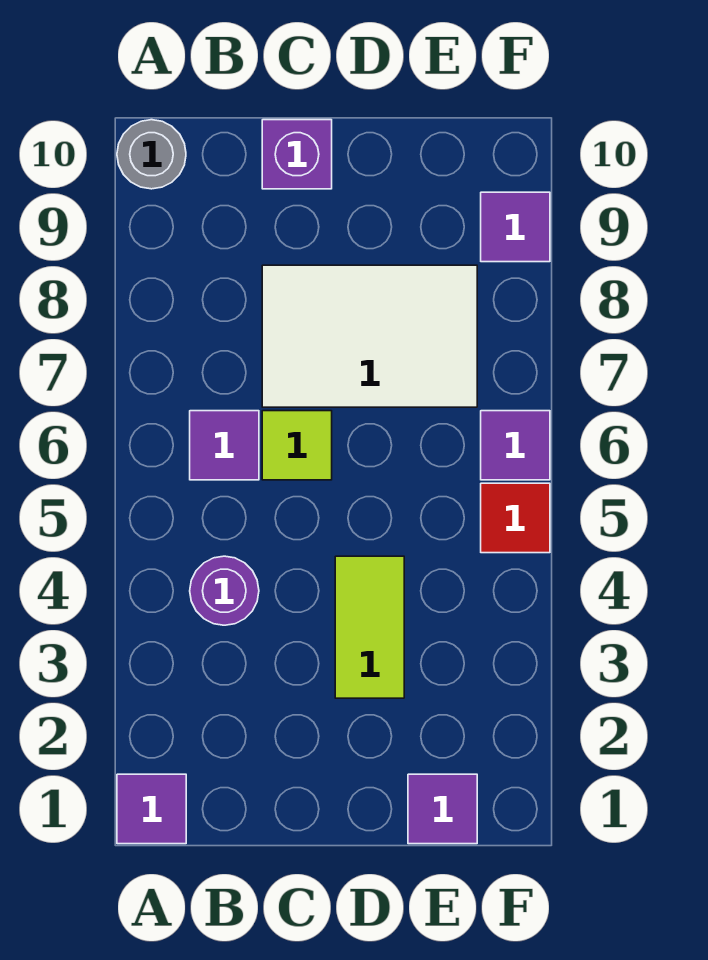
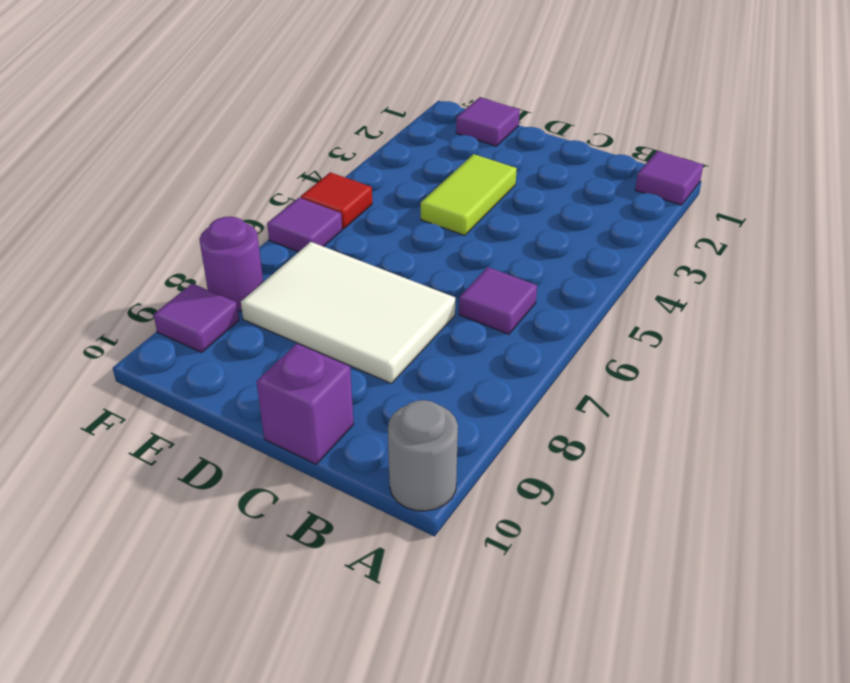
purple 1x1 round brick [190,556,259,625] -> purple 1x1 round brick moved to [199,217,263,311]
lime 1x1 tile [262,411,332,480] -> none

